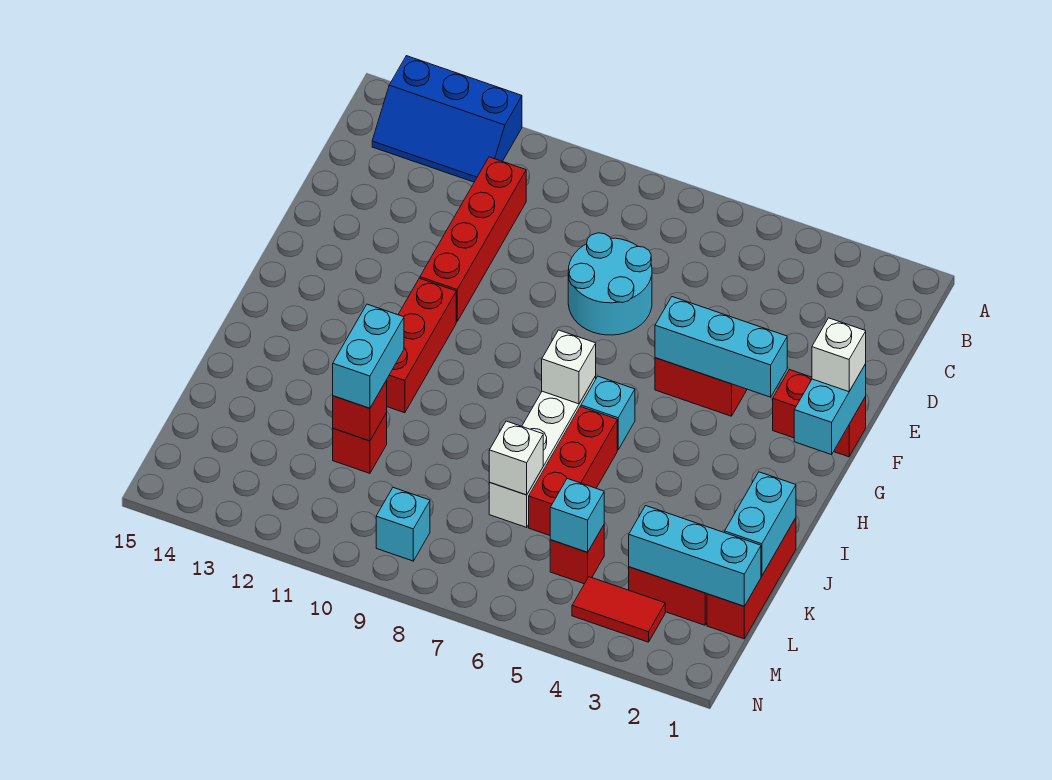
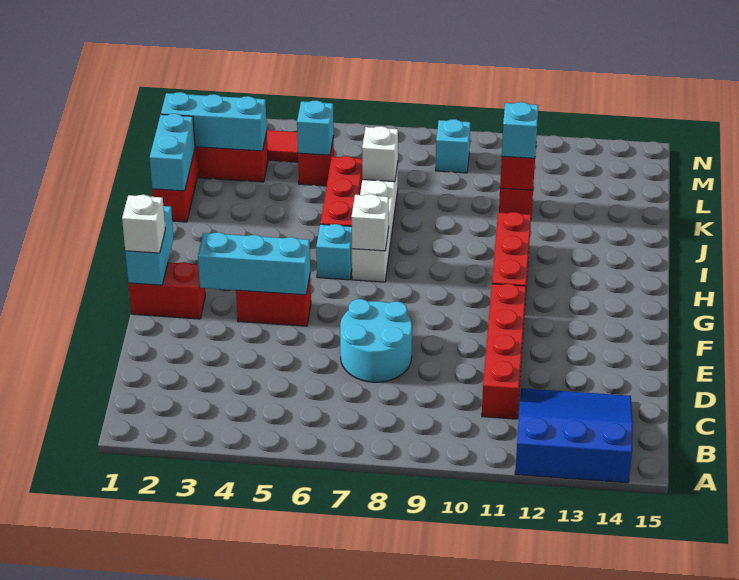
blue 2x3 slope [372,56,522,182] -> blue 3x3 slope [515,388,633,483]
cyan 1x2 brick [333,304,404,408] -> cyan 1x1 brick [502,102,539,158]

